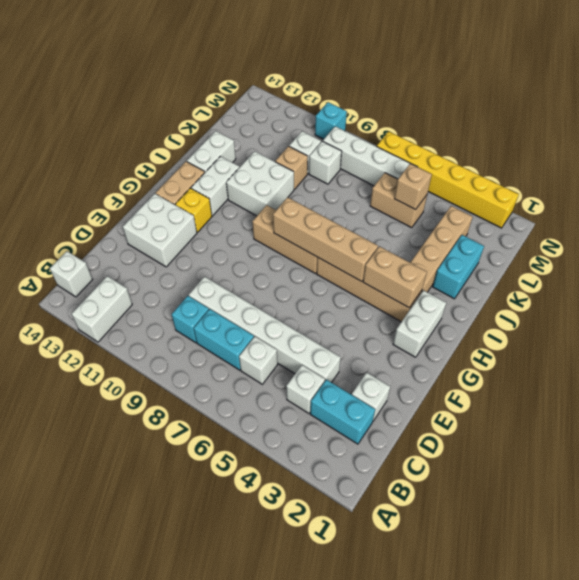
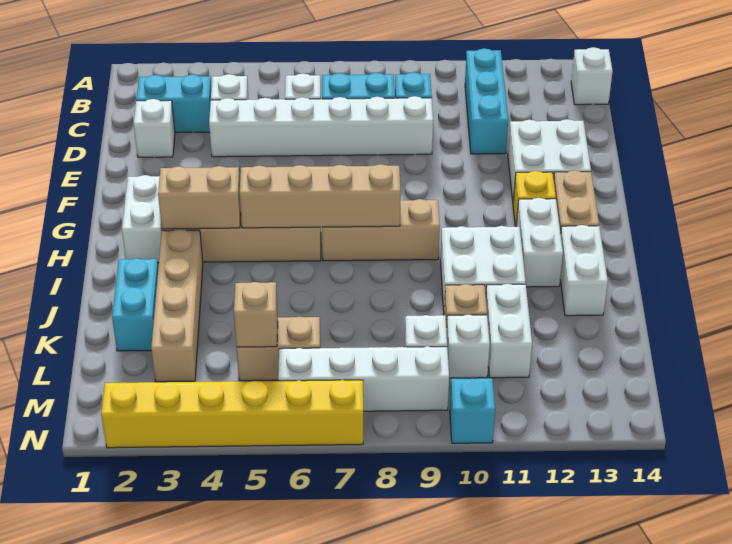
white 1x2 brick [72,276,132,342] -> white 1x2 brick moved to [486,284,532,378]
none -> cyan 1x3 brick [465,48,508,154]

